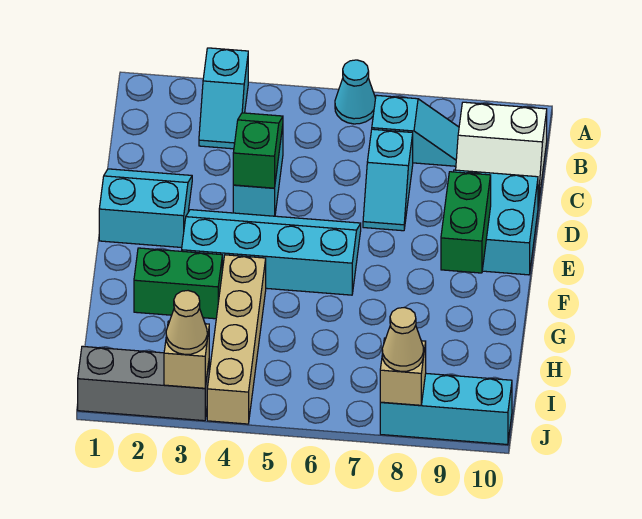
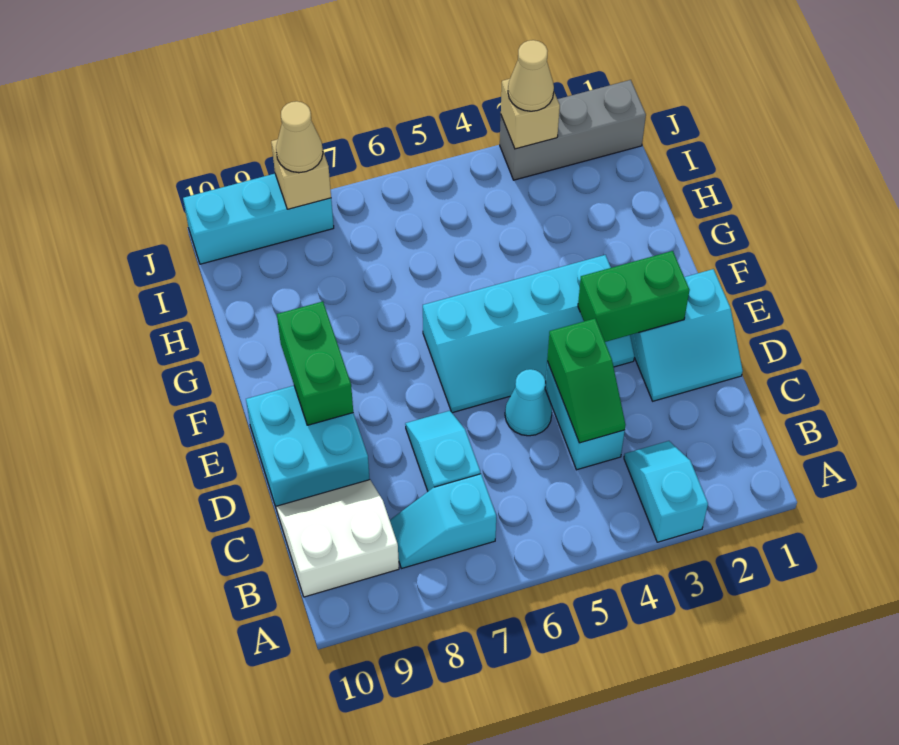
cyan 1x1 cone [335,60,376,124] -> cyan 1x1 cone moved to [505,369,552,436]
green 1x2 brick [134,248,222,319] -> green 1x2 brick moved to [578,251,690,342]
tan 1x4 brick [207,255,266,424] -> none

